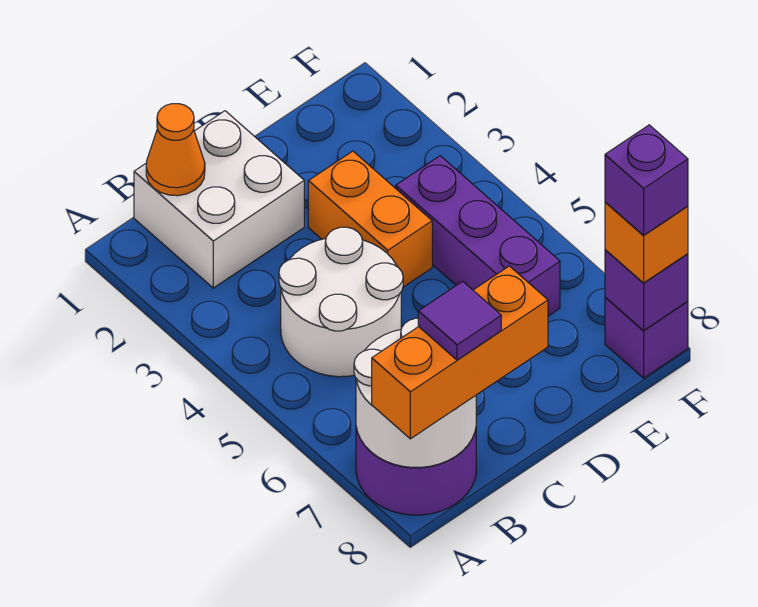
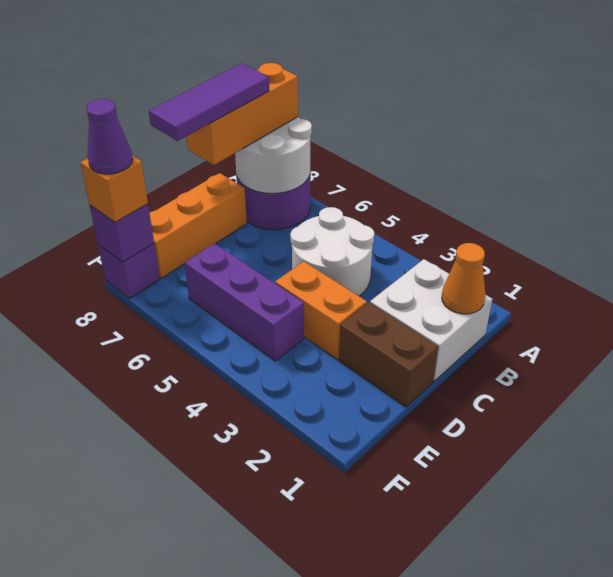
purple 1x1 tile [418,281,501,360] -> purple 1x3 tile [149,63,269,141]
none -> orange 1x3 brick [150,173,247,278]
none -> brown 1x2 brick [339,302,438,407]
purple 1x1 brick [605,125,688,235] -> purple 1x1 cone [86,99,132,174]

